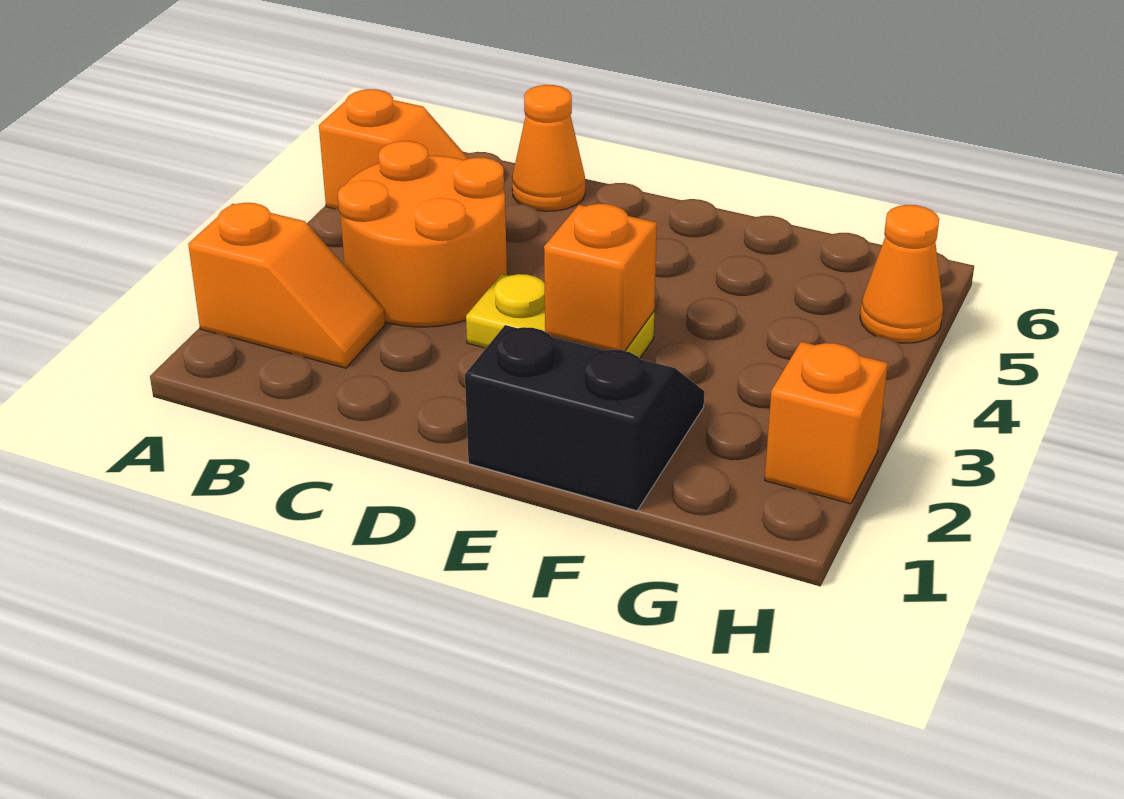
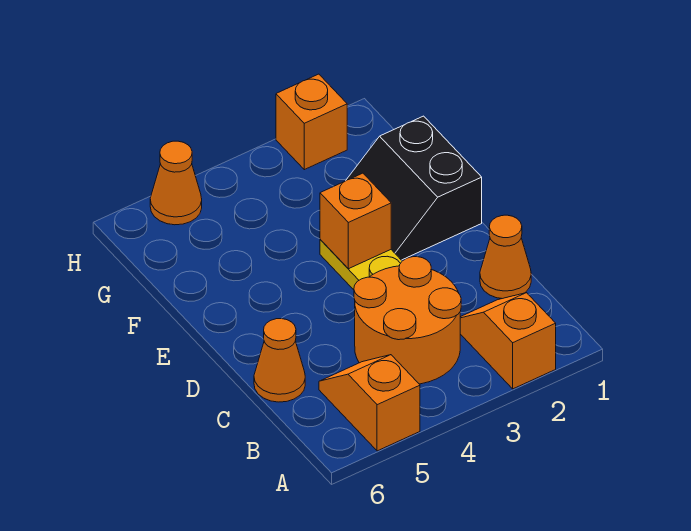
none -> orange 1x1 cone [480,215,531,299]

